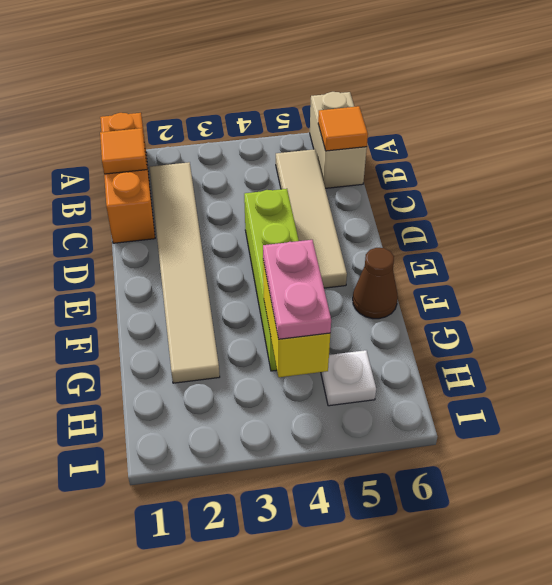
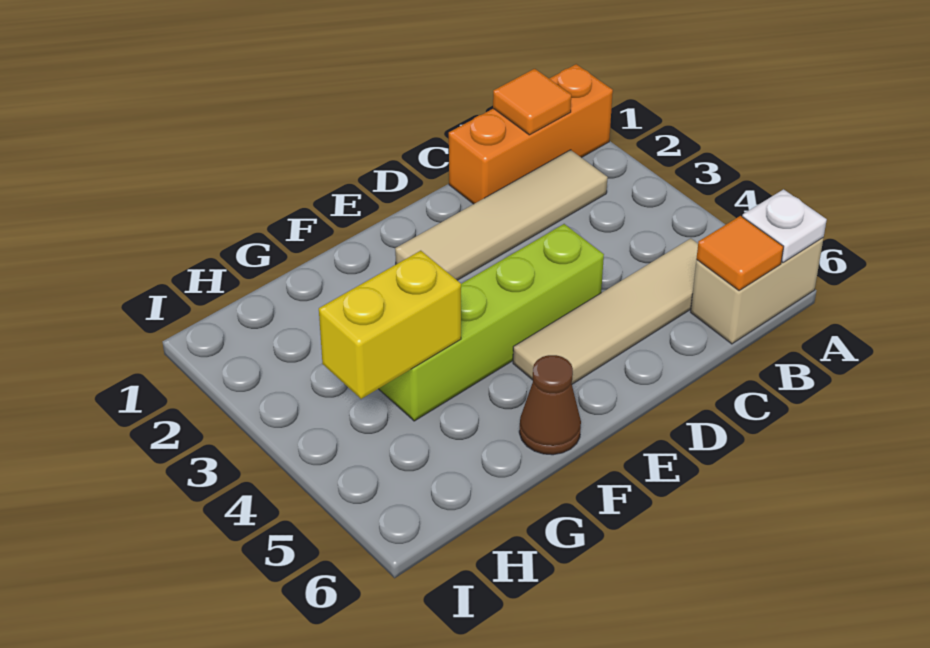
tan 1x6 tile [150,162,220,383] -> tan 1x4 tile [395,150,608,280]
pink 1x2 plate [263,240,331,339] -> none
white 1x1 plate [321,350,376,406] -> white 1x1 plate moved to [742,189,827,263]

